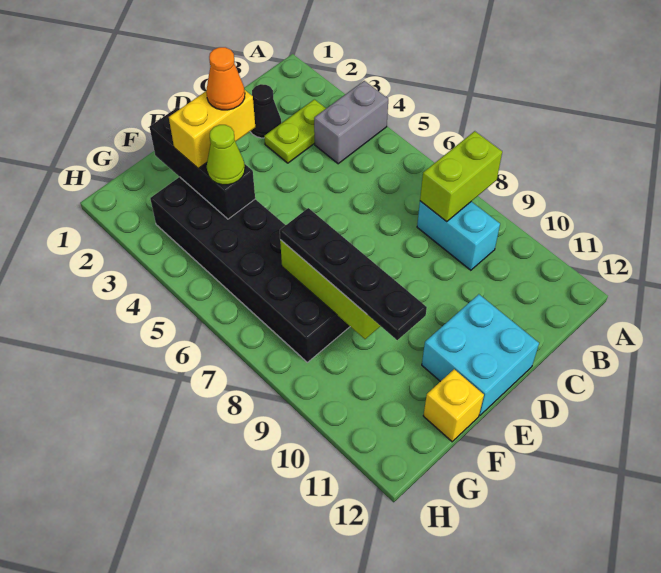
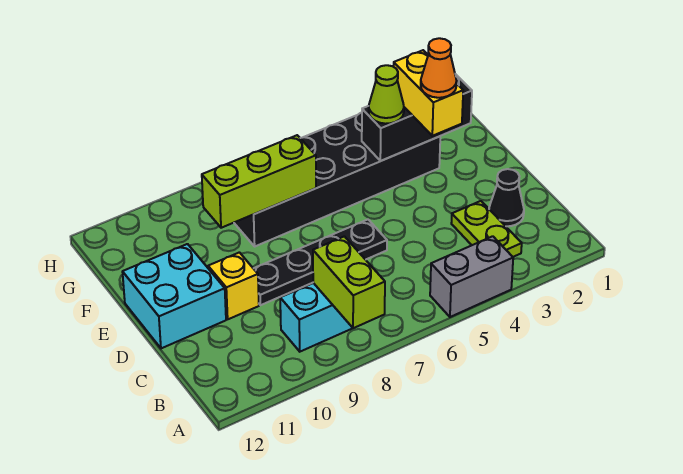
grey 1x2 brick [314,81,388,164] -> grey 1x2 brick turned to [430,236,513,317]
black 1x4 plate [280,208,427,340] -> black 1x4 plate moved to [253,220,387,305]
yellow 1x1 brick [423,369,484,442] -> yellow 1x1 brick moved to [208,252,259,319]

